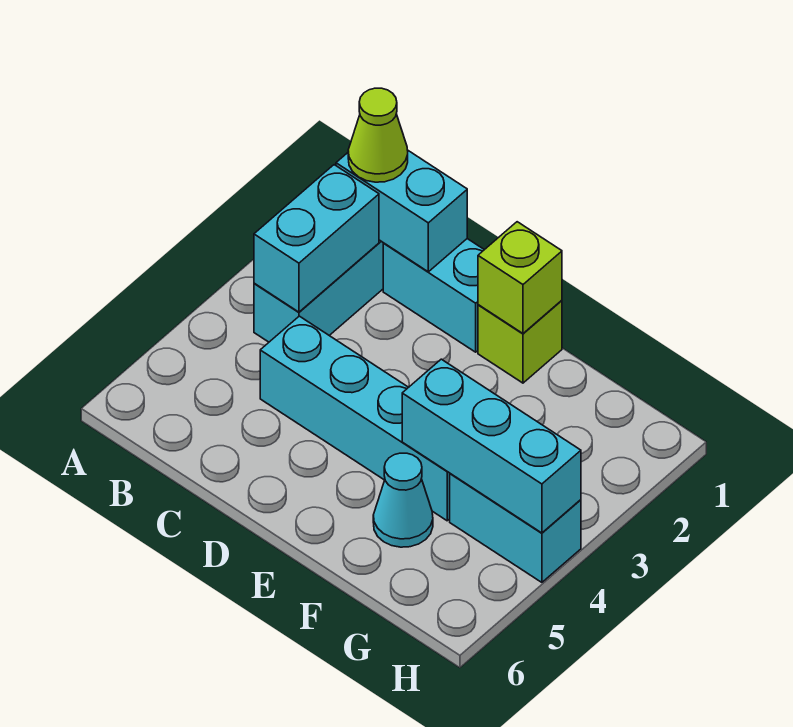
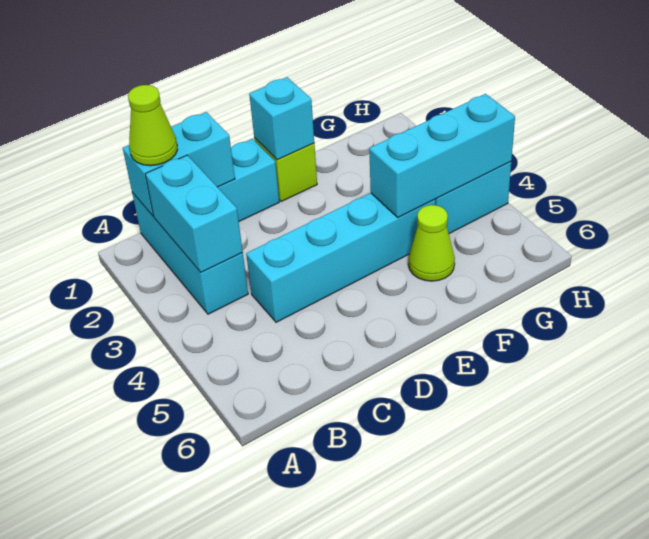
lime 1x1 brick [478,222,562,333] -> cyan 1x1 brick [249,77,314,160]
cyan 1x1 cone [373,453,433,547] -> lime 1x1 cone [408,205,455,281]

